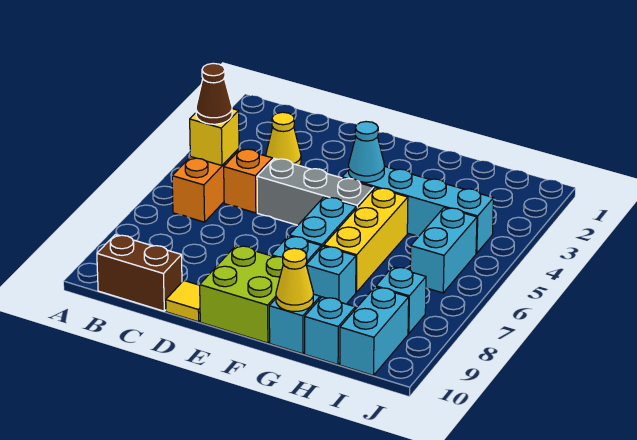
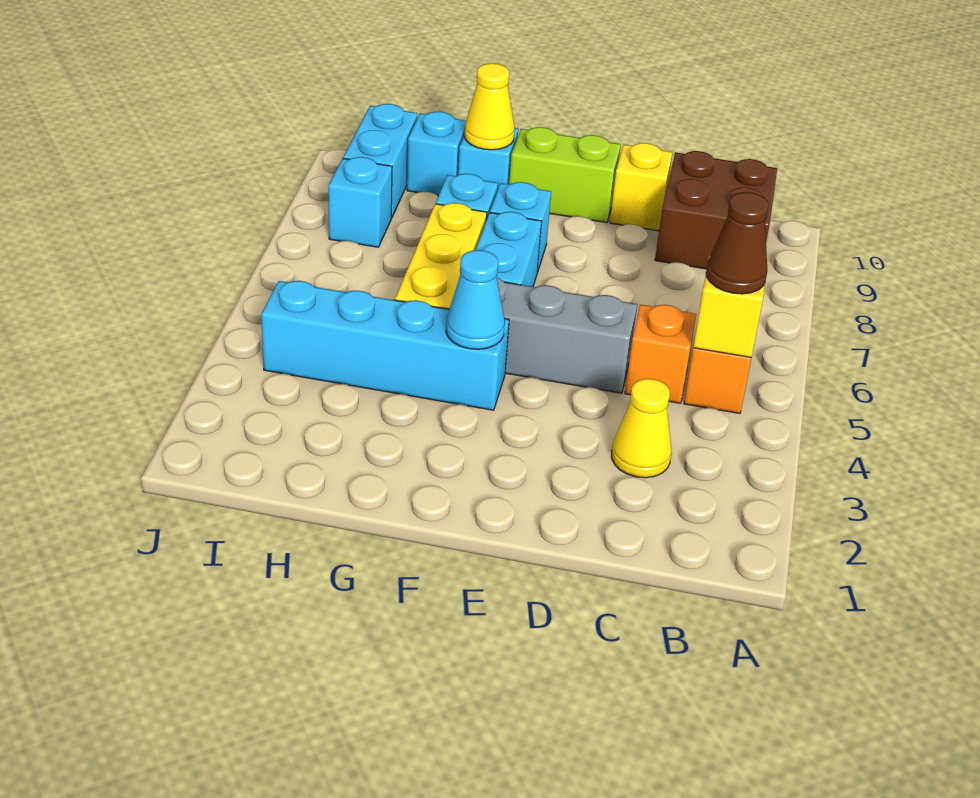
brown 1x2 brick [97,235,182,311] -> brown 2x2 brick [655,151,777,269]
yellow 1x1 tile [166,281,200,322] -> yellow 1x1 brick [610,143,672,231]
lime 2x2 brick [200,246,283,343] -> lime 1x2 brick [509,127,621,223]
cyan 1x2 brick [410,208,477,293] -> none

